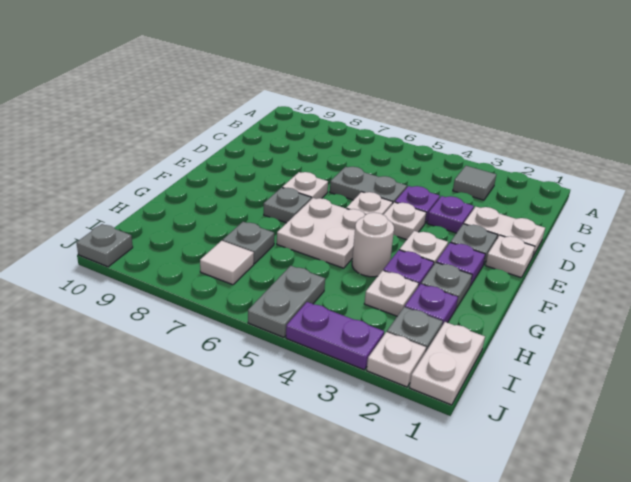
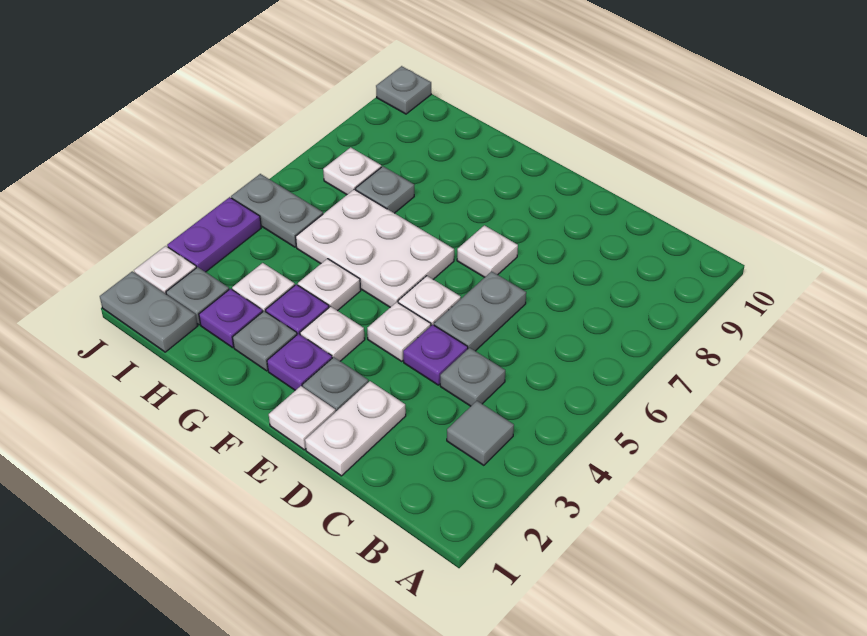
purple 1x1 plate [427,196,474,233] -> none
white 2x2 plate [277,198,365,268] -> white 2x3 plate [296,189,454,307]
grey 1x1 plate [264,188,311,223] -> grey 1x1 plate moved to [440,348,505,406]
white 1x1 round brick [352,213,394,277] -> white 1x1 plate [298,259,361,311]
white 1x2 plate [409,322,485,405] -> grey 1x2 plate [100,271,197,352]
white 1x1 tile [200,241,254,285] -> white 1x1 plate [323,147,381,195]

